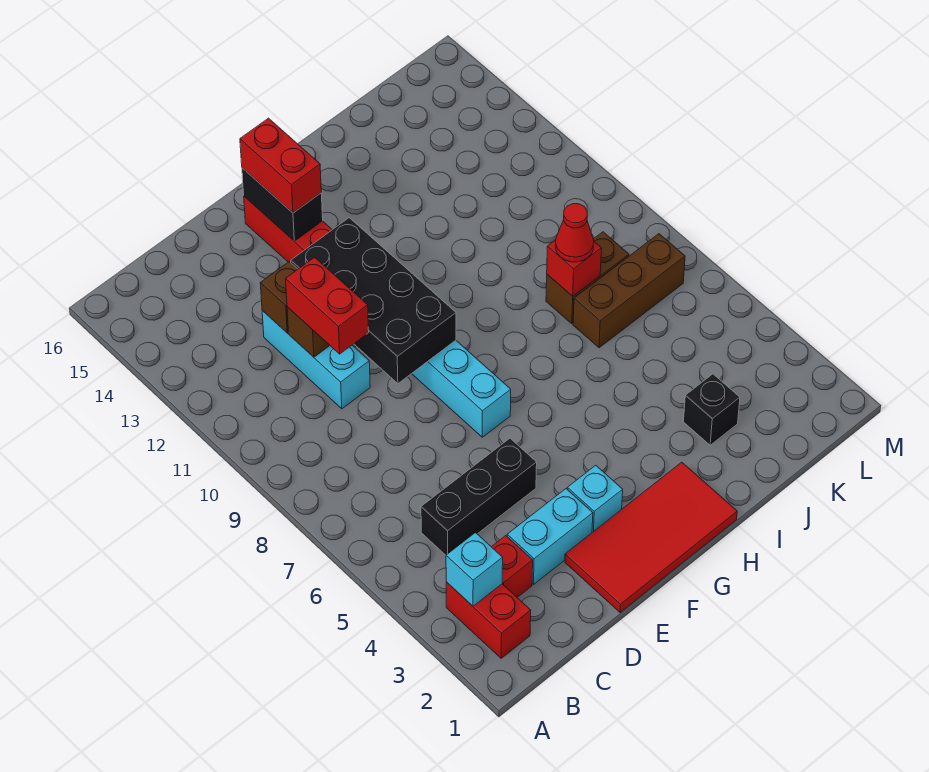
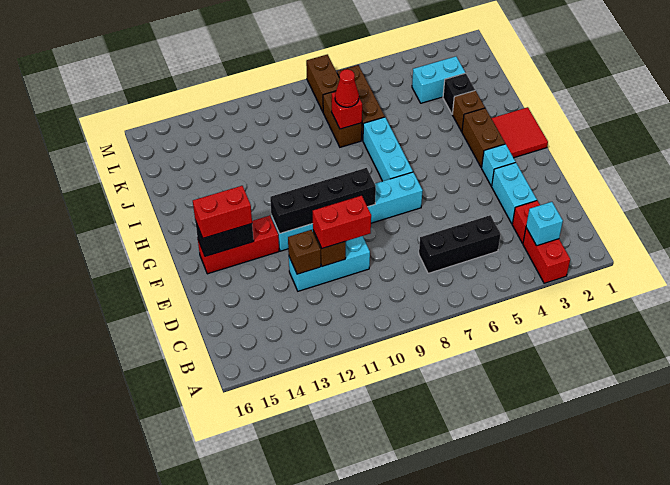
red 1x2 brick [446,582,531,658] -> red 1x2 brick turned to [523,228,570,283]
black 1x3 brick [421,438,537,555] -> black 1x3 brick turned to [419,215,501,273]
red 2x4 tile [565,462,737,612] -> red 2x2 tile [491,107,548,158]
black 2x4 brick [291,218,456,384] -> black 1x4 brick [270,168,376,234]
none -> brown 1x2 brick [462,108,505,168]
none -> cyan 1x3 brick [363,117,413,181]
none -> brown 1x1 brick [452,91,485,132]
none -> cyan 1x2 brick [412,56,465,103]
none -> brown 1x2 brick [306,54,340,111]

